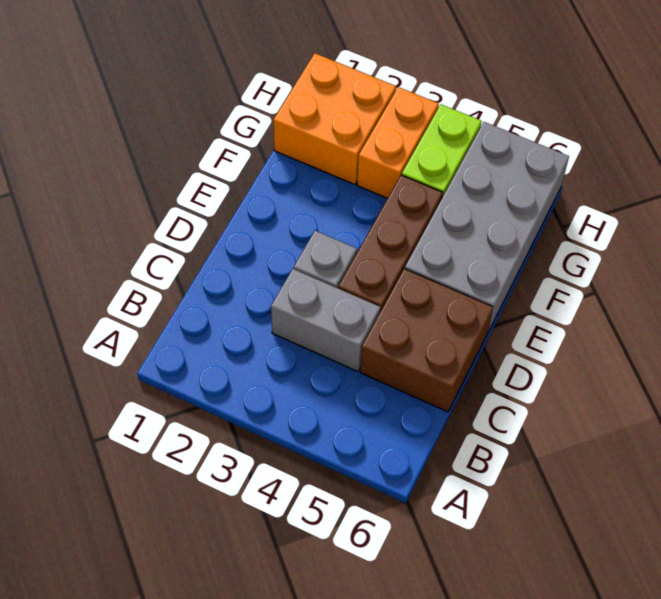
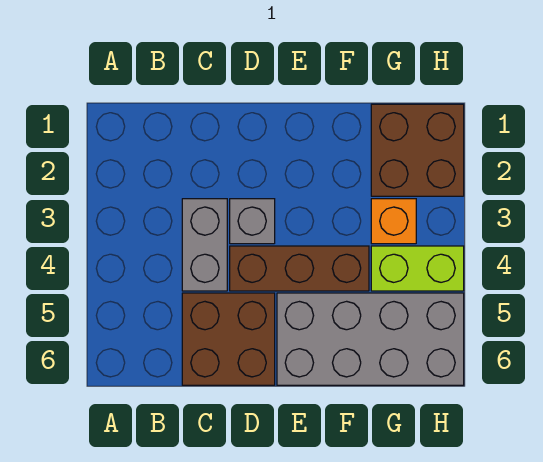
orange 2x2 brick [273,53,396,185] -> brown 2x2 brick [371,104,464,196]
orange 1x2 brick [357,87,439,198] -> orange 1x1 brick [371,199,416,244]

